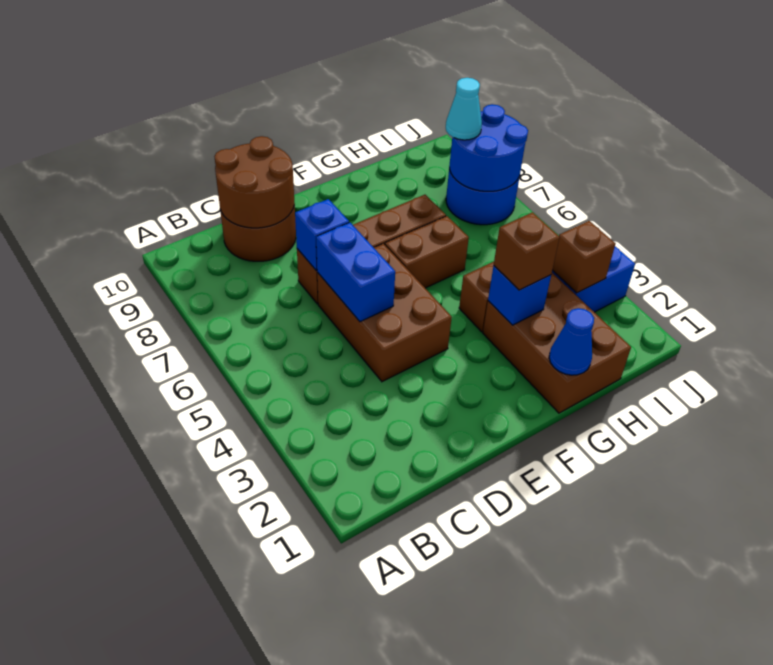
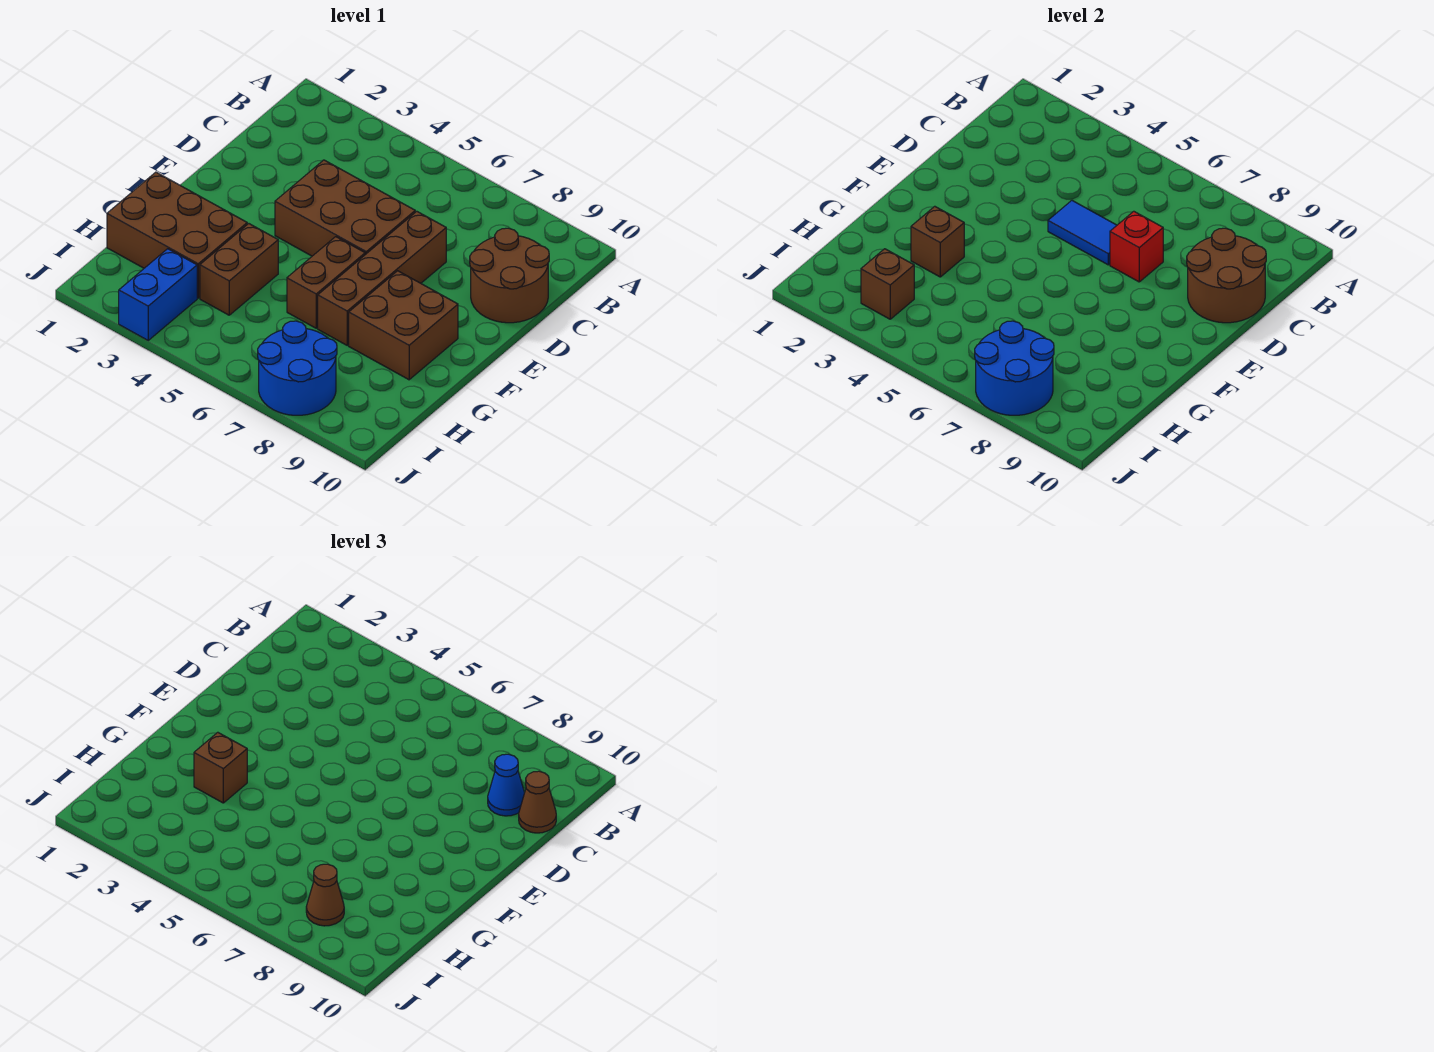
none -> brown 1x1 cone [519,771,556,833]
blue 1x2 brick [316,223,395,322] -> blue 1x2 tile [1048,201,1117,265]
blue 1x1 brick [295,199,349,271] -> red 1x1 brick [1110,211,1163,282]
none -> brown 2x2 brick [349,271,458,380]
blue 1x1 cone [549,308,594,375] -> blue 1x1 cone moved to [488,754,525,816]
blue 1x1 brick [488,266,551,325] -> brown 1x1 brick [911,206,964,277]
cyan 1x1 cone [446,78,482,140] -> brown 1x1 cone [306,864,344,926]

